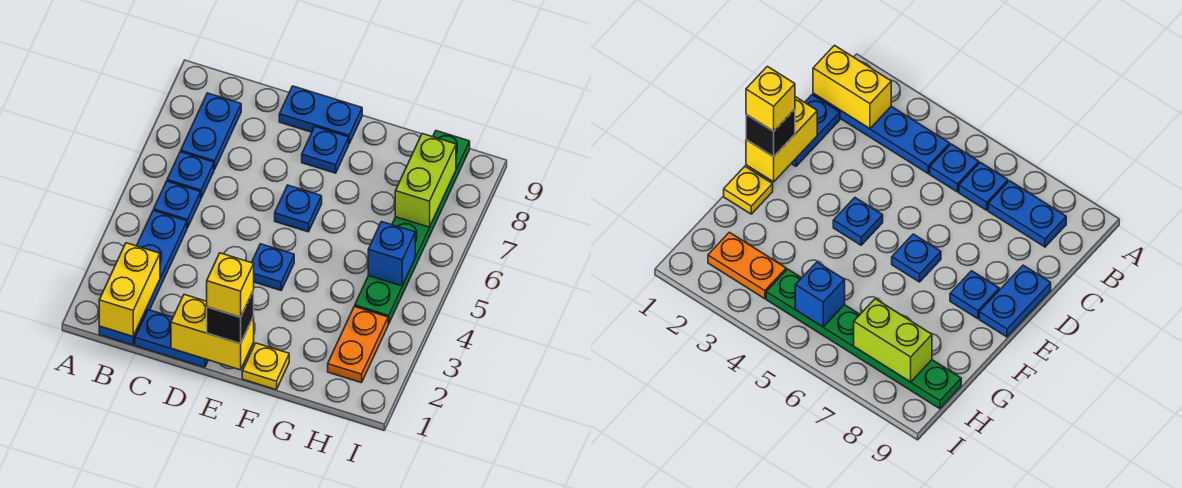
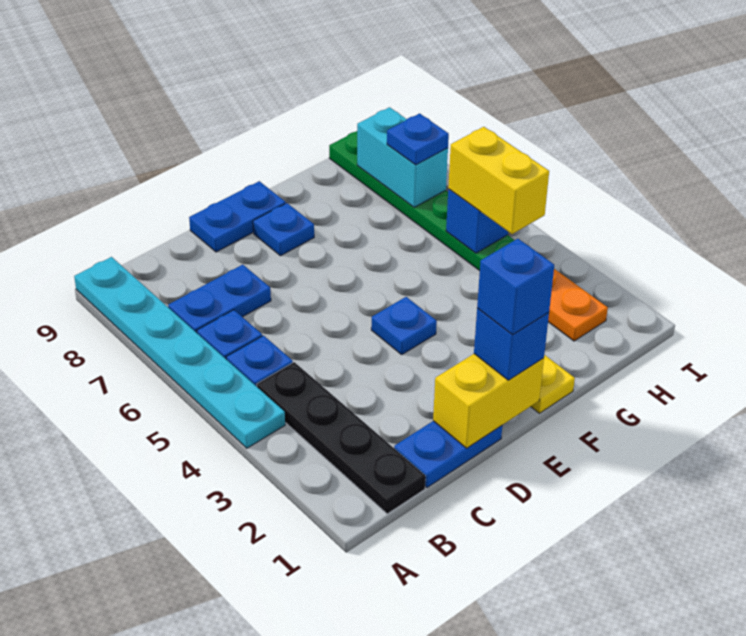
none -> cyan 1x6 plate [74,257,285,448]
blue 1x4 plate [99,210,187,345] -> black 1x4 plate [257,362,426,514]
yellow 1x2 brick [99,243,160,336] -> yellow 1x2 brick moved to [448,127,549,234]
blue 1x2 plate [181,93,241,169] -> blue 1x2 plate turned to [168,265,271,333]
black 1x1 brick [207,290,254,344] -> blue 1x1 brick [474,308,549,380]
yellow 1x1 brick [207,253,254,317] -> blue 1x1 brick [477,239,554,335]
blue 1x1 plate [275,185,322,232] -> blue 1x1 plate moved to [387,113,449,165]
lime 1x2 brick [395,134,456,227] -> cyan 1x2 brick [357,107,448,207]

